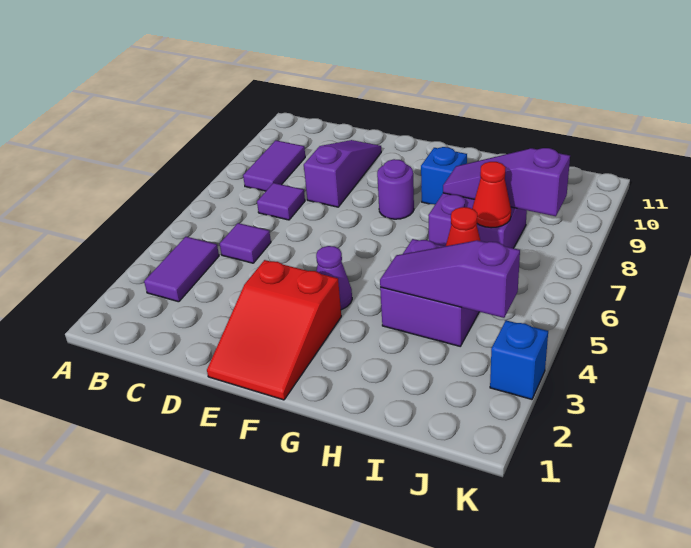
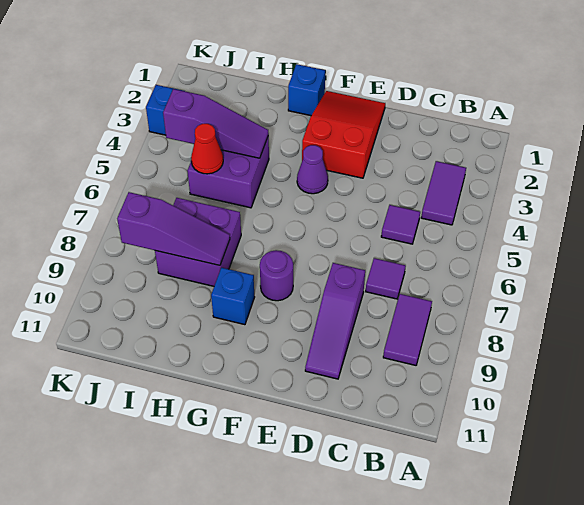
none -> blue 1x1 brick [288,64,325,116]
red 1x1 cone [472,162,511,228] -> none

